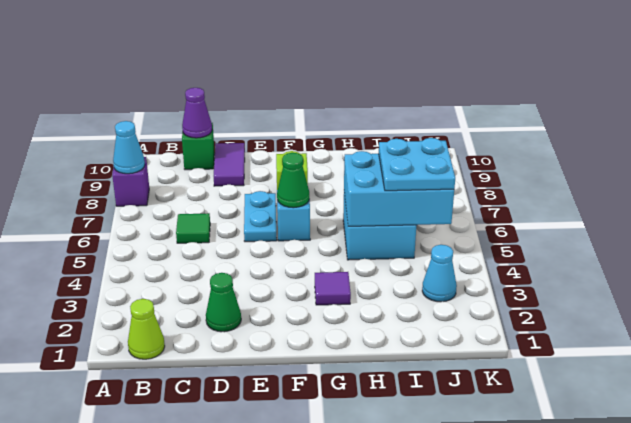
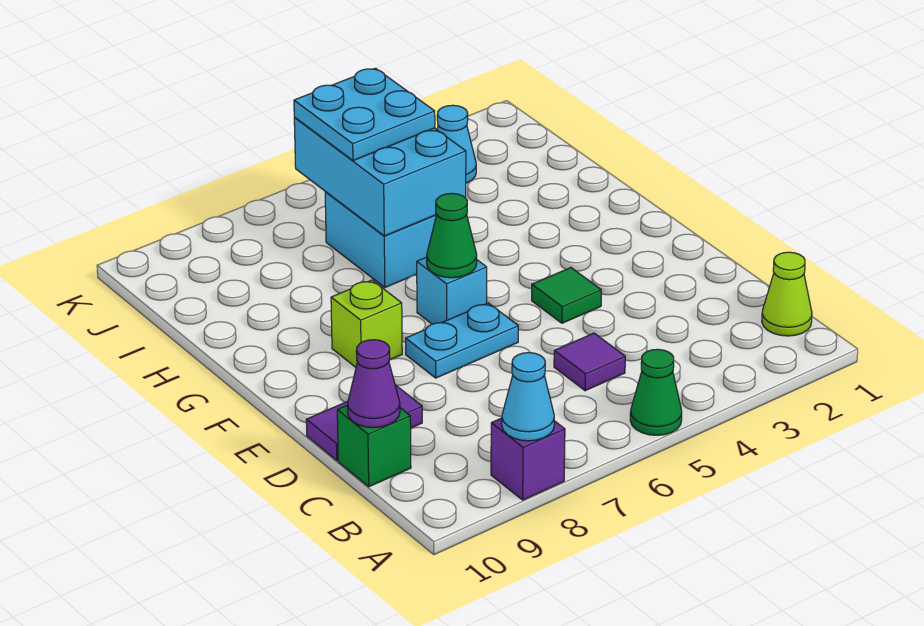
green 1x1 tile [176,213,210,243] -> green 1x1 tile moved to [532,268,601,323]
green 1x1 cone [206,273,241,332] -> green 1x1 cone moved to [630,349,682,435]
purple 1x1 tile [315,272,351,305] -> purple 1x1 tile moved to [554,333,625,391]

